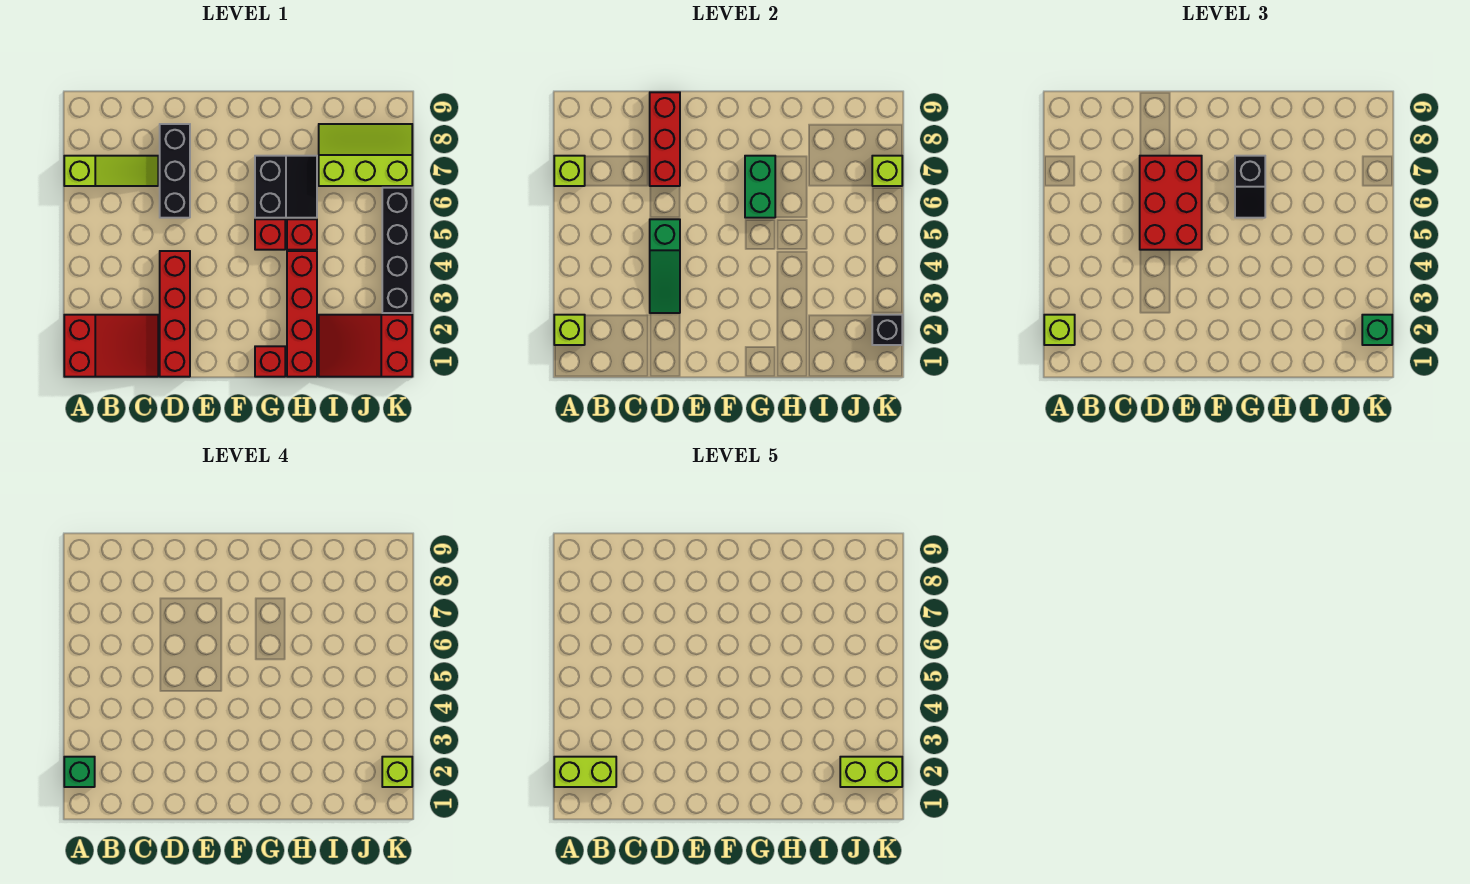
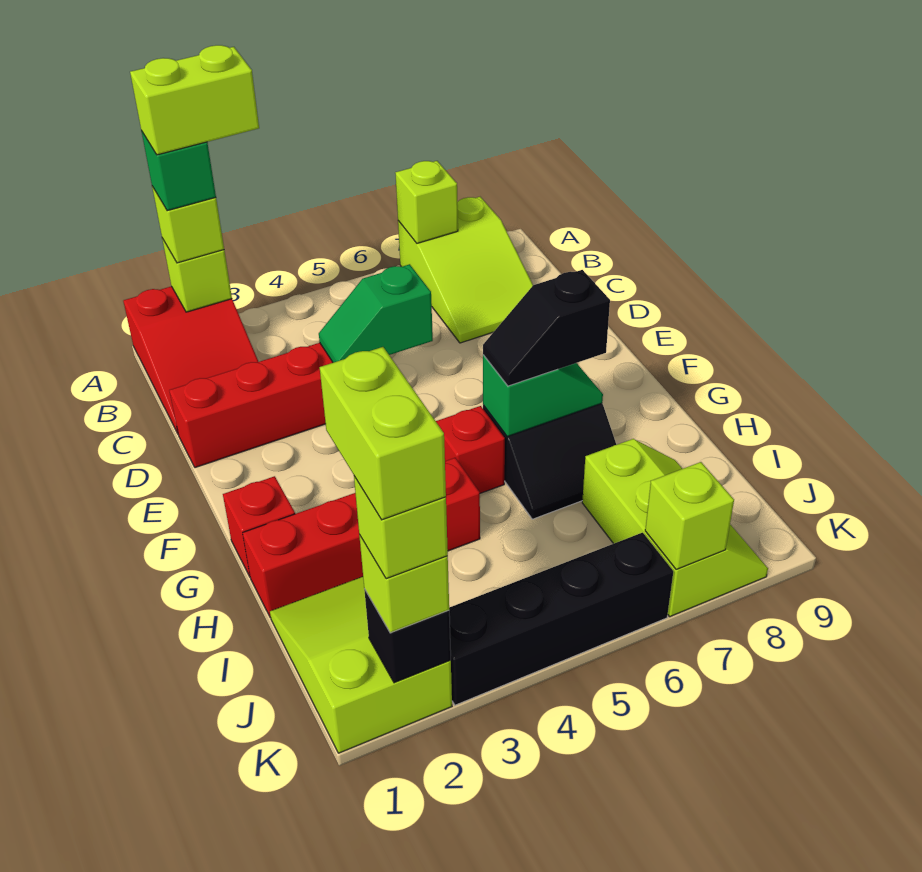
lime 1x2 brick [554,757,616,787] -> lime 1x2 brick turned to [130,45,259,155]
lime 1x3 slope [64,156,158,186] -> lime 2x3 slope [398,197,533,343]
green 1x3 slope [650,219,680,313] -> green 1x2 slope [319,264,433,363]
red 2x3 brick [1140,156,1202,250] -> none
black 1x3 brick [160,124,190,218] -> none
red 1x3 brick [650,92,680,186] -> none
green 1x2 brick [745,156,775,218] -> green 1x2 slope [483,355,603,436]
red 1x1 brick [287,219,317,250] -> none
red 2x3 slope [319,315,412,377] -> lime 2x3 slope [270,577,452,753]
green 1x1 brick [1362,315,1392,345] -> lime 1x1 brick [359,535,449,633]

